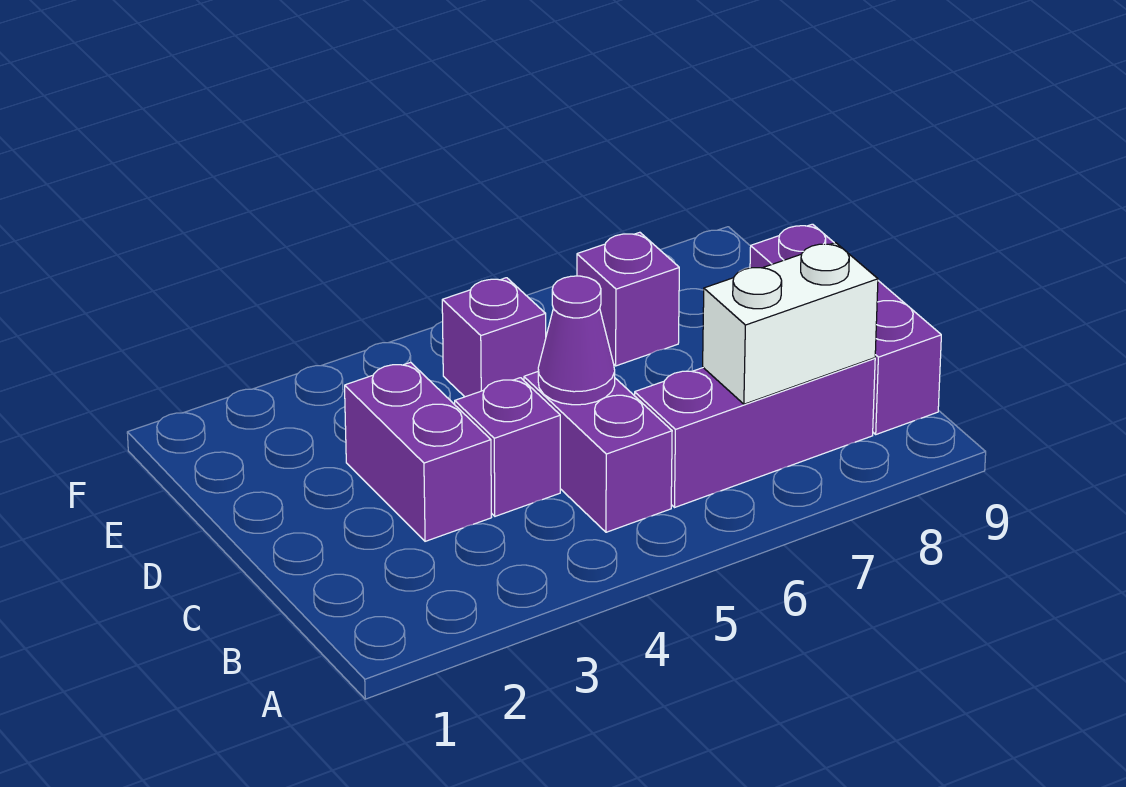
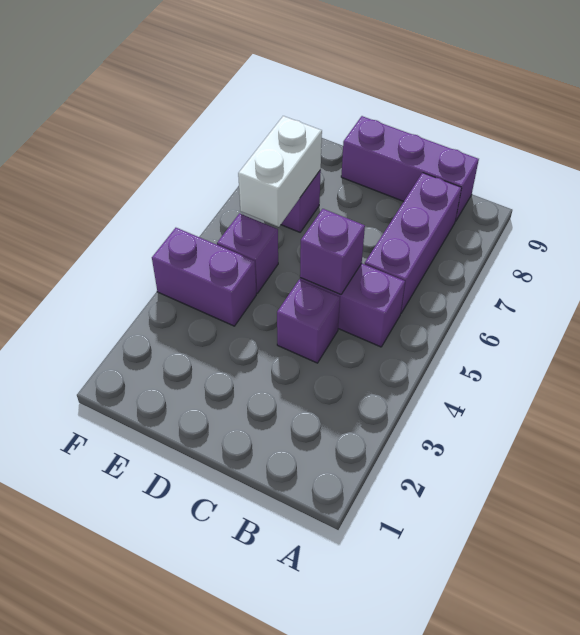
white 1x2 brick [703,243,878,404] -> white 1x2 brick moved to [238,116,322,227]
purple 1x2 brick [345,362,492,541] -> purple 1x2 brick moved to [152,228,256,326]
purple 1x1 cone [538,276,615,405] -> purple 1x1 brick [300,209,365,295]

